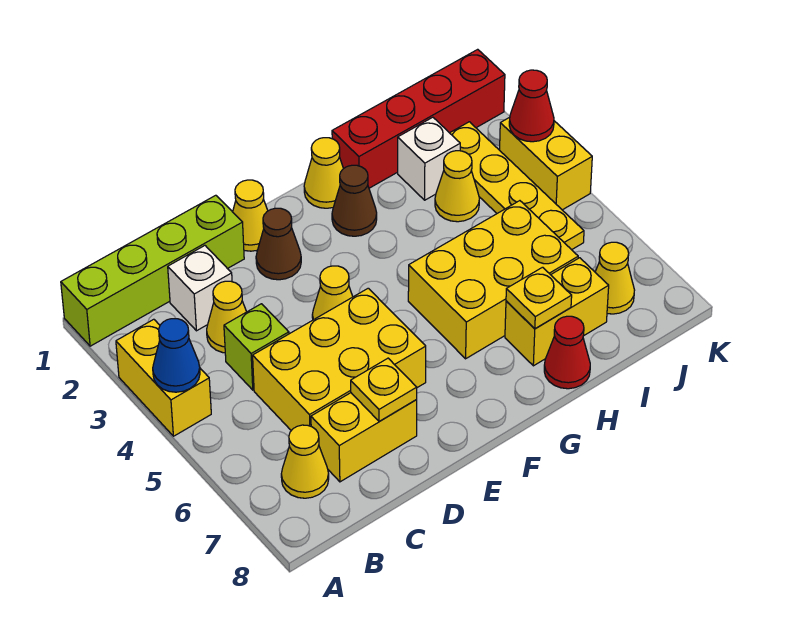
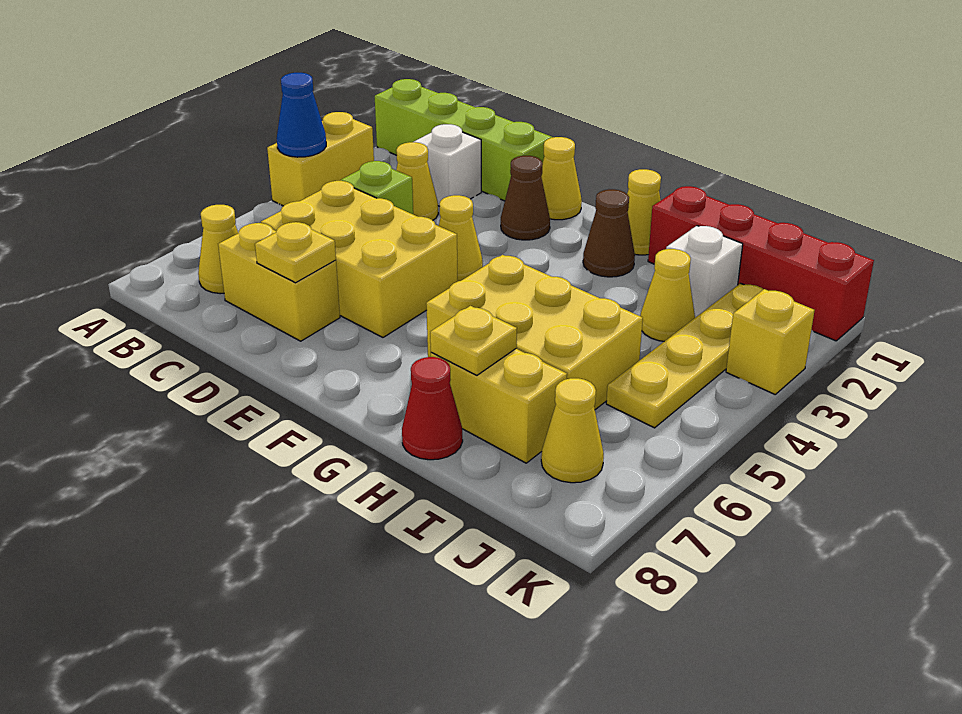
yellow 1x2 brick [500,117,592,210] -> yellow 1x1 brick [726,289,815,394]
red 1x1 cone [509,70,554,142] -> none

